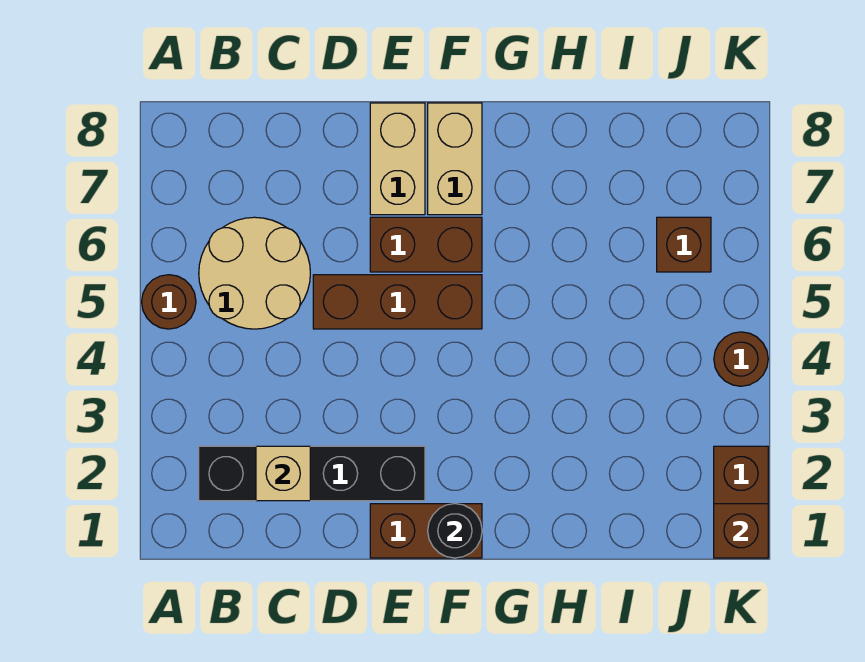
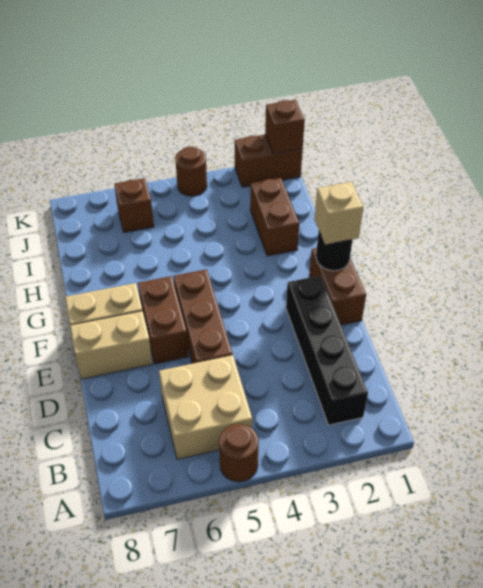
tan 2x2 round brick [199,217,310,329] -> tan 2x2 brick [159,355,252,459]
tan 1x1 brick [256,446,310,501] -> tan 1x1 brick moved to [314,182,363,245]
none -> brown 1x2 brick [250,178,299,256]

